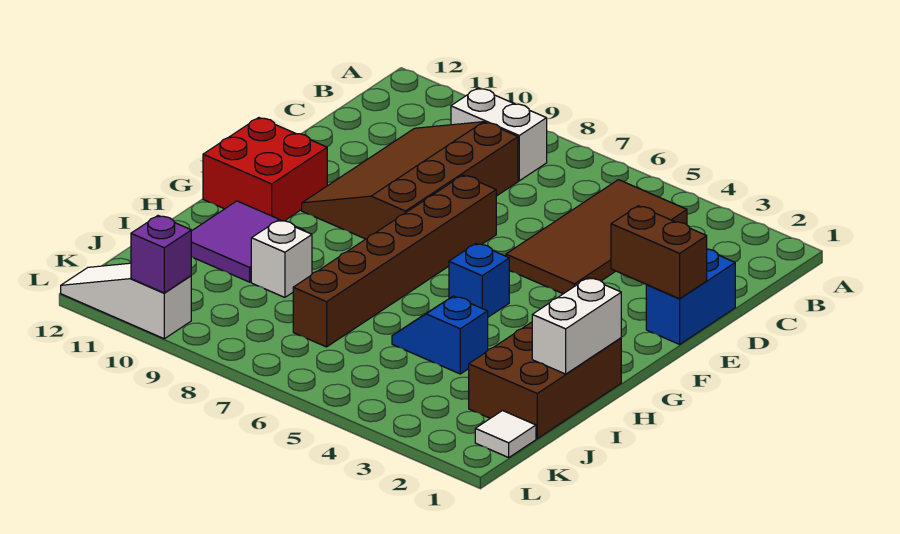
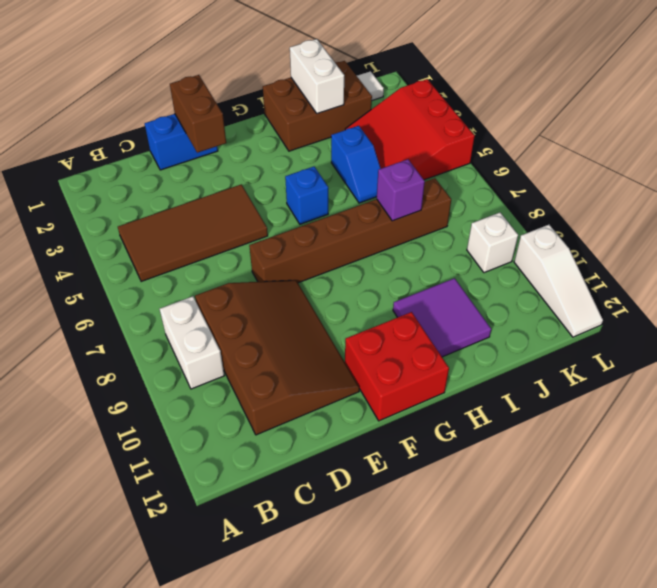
brown 3x4 slope [302,122,518,239] -> brown 3x4 slope turned to [195,280,359,435]
white 1x2 brick [532,278,621,374] -> white 1x2 brick turned to [290,39,344,114]
white 1x1 brick [251,220,312,297] -> white 1x1 brick moved to [467,213,518,273]
none -> red 3x3 slope [345,79,475,180]
purple 1x1 brick [131,216,191,293] -> purple 1x1 brick moved to [377,159,425,221]

